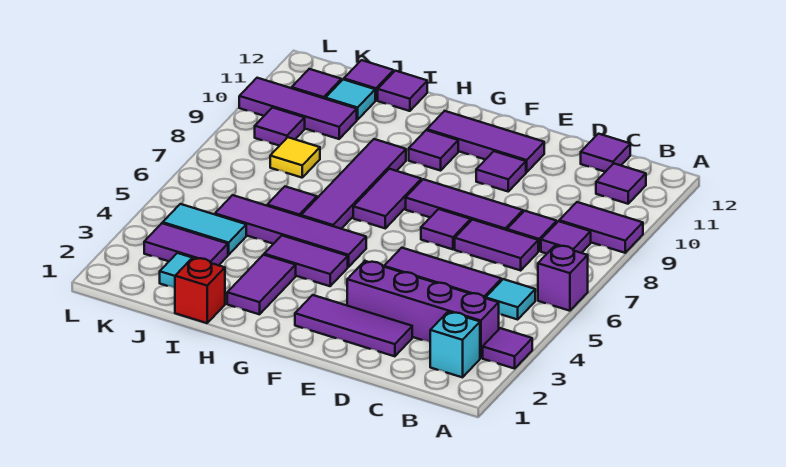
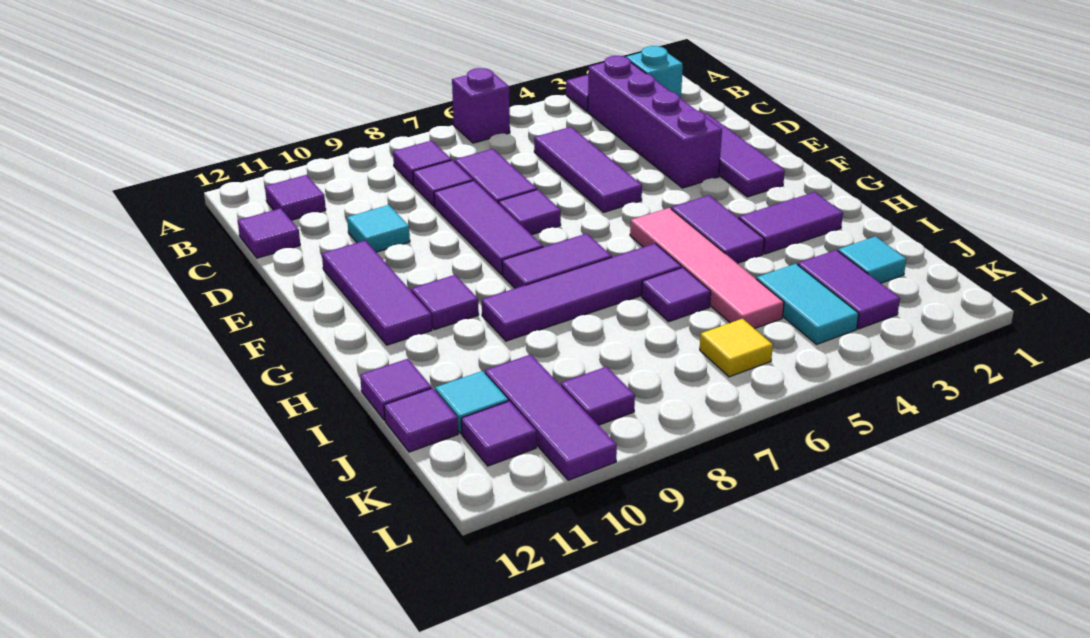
purple 1x2 tile [559,202,643,253] -> none
cyan 1x1 tile [486,279,535,319] -> cyan 1x1 tile moved to [347,205,410,252]
purple 1x1 tile [476,151,526,191] -> none
purple 1x4 tile [215,195,366,267] -> pink 1x4 tile [630,208,784,329]
red 1x1 brick [175,258,225,323] -> none
yellow 1x1 tile [270,137,320,178] -> yellow 1x1 tile moved to [700,319,773,377]

